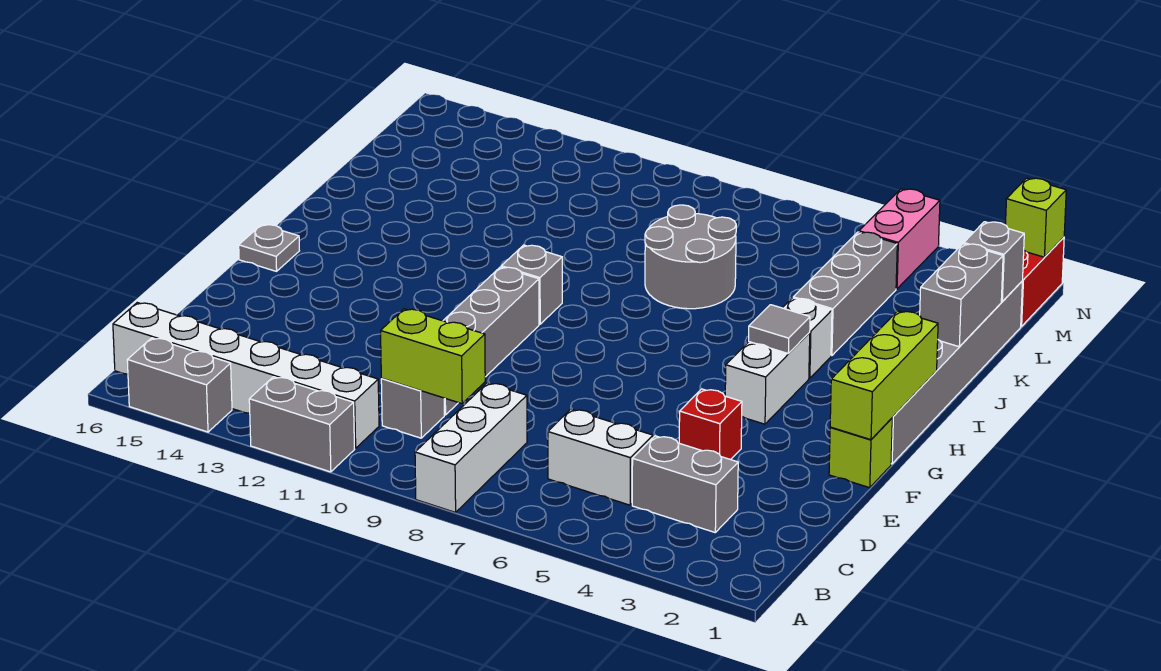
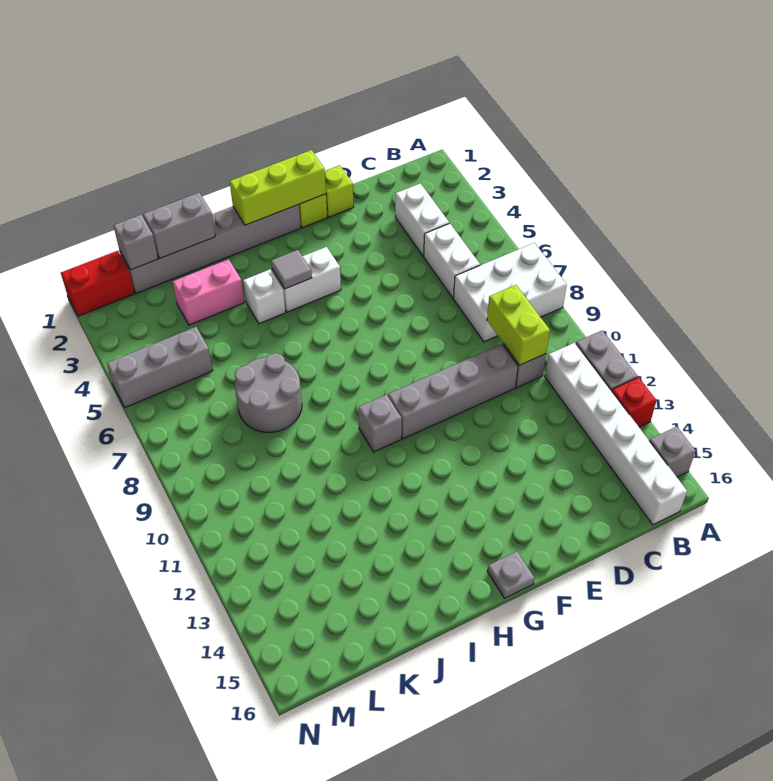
white 1x3 brick [415,383,527,512] -> white 2x3 brick [454,243,567,342]
grey 1x2 brick [127,338,232,432] -> grey 1x1 brick [650,427,696,477]
grey 1x2 brick [632,436,738,532] -> white 1x2 brick [395,183,449,256]
red 1x1 brick [679,389,742,460] -> red 1x1 brick moved to [612,377,656,427]
grey 1x3 brick [793,232,897,356] -> grey 1x3 brick moved to [107,327,213,408]
pink 1x2 brick [859,189,940,289] -> pink 1x2 brick moved to [173,259,244,325]
lime 1x1 brick [1006,178,1066,257] -> lime 1x1 brick moved to [325,165,354,217]

